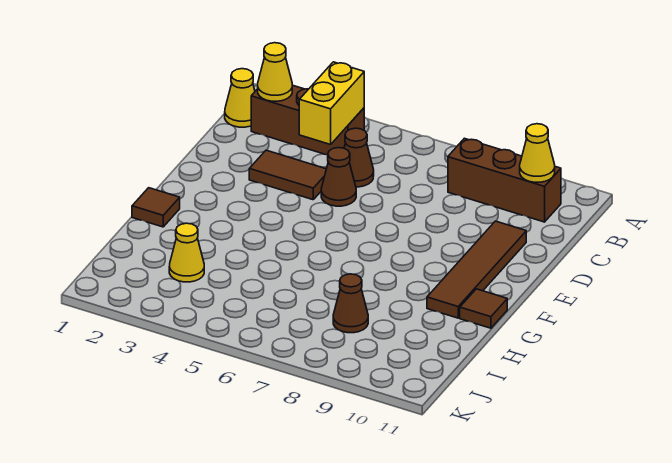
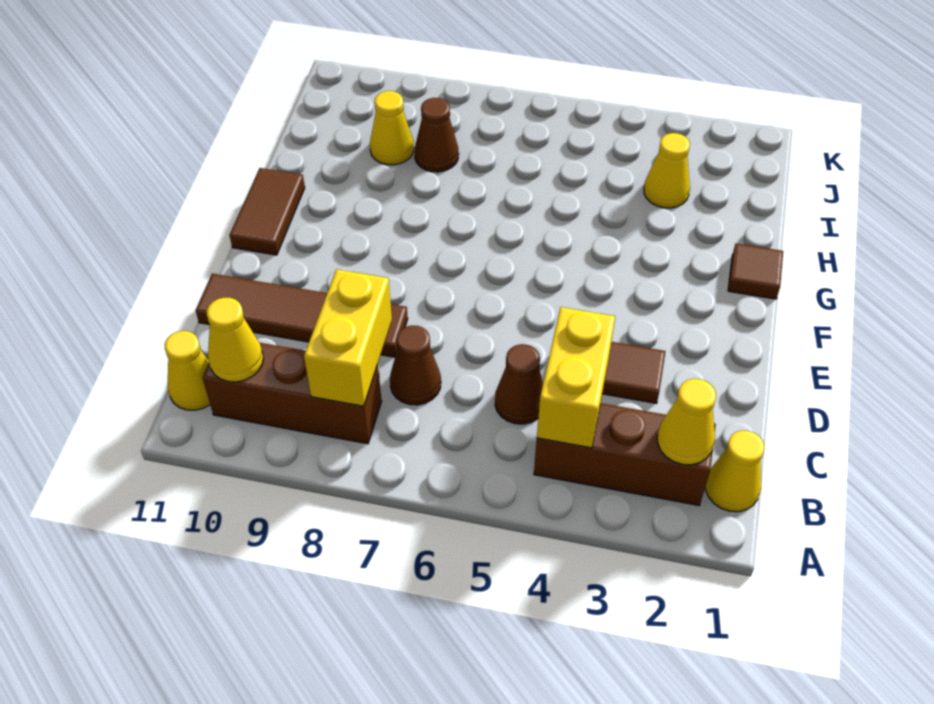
none -> yellow 1x2 brick [304,269,392,406]
none -> yellow 1x1 cone [165,331,210,410]
brown 1x1 cone [321,148,356,206] -> brown 1x1 cone moved to [390,326,441,405]
brown 1x4 tile [427,221,526,318] -> brown 1x4 tile turned to [196,274,408,357]
brown 1x1 tile [460,289,507,328] -> brown 1x2 tile [230,168,305,255]
none -> yellow 1x1 cone [370,91,414,165]

